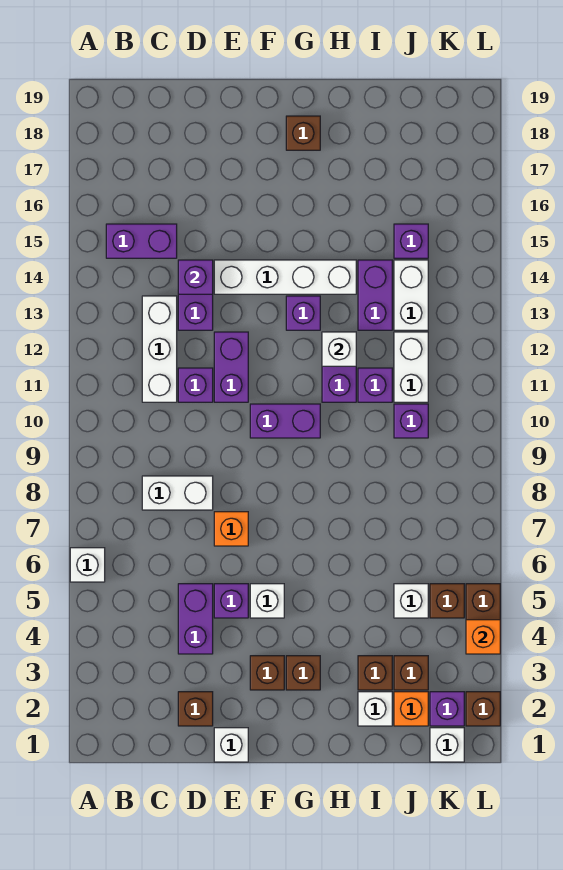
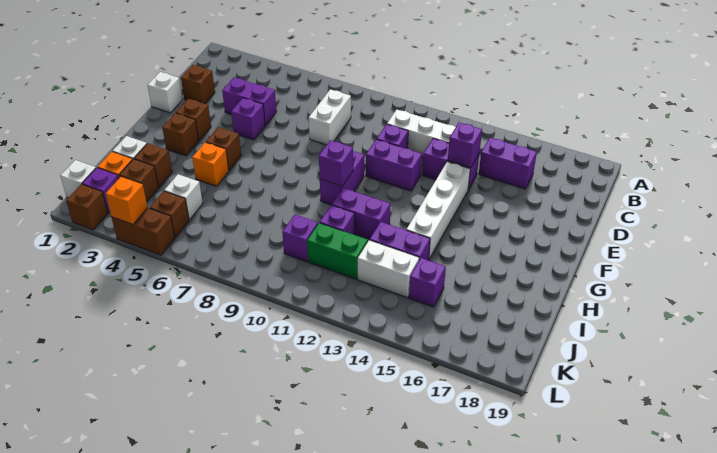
white 1x1 brick [70,548,105,582] -> none
purple 1x2 brick [106,224,177,258] -> purple 1x2 brick turned to [479,138,537,189]
orange 1x1 brick [214,512,248,546] -> orange 1x1 brick moved to [192,142,229,186]
white 1x1 brick [250,584,284,618] -> none
purple 1x1 brick [286,296,320,330] -> purple 1x1 brick moved to [319,140,353,186]
brown 1x1 brick [286,116,320,150] -> brown 1x1 brick moved to [206,127,241,170]
white 1x1 brick [322,332,356,366] -> none
white 1x2 brick [394,332,428,402] -> green 1x2 brick [307,223,368,279]

